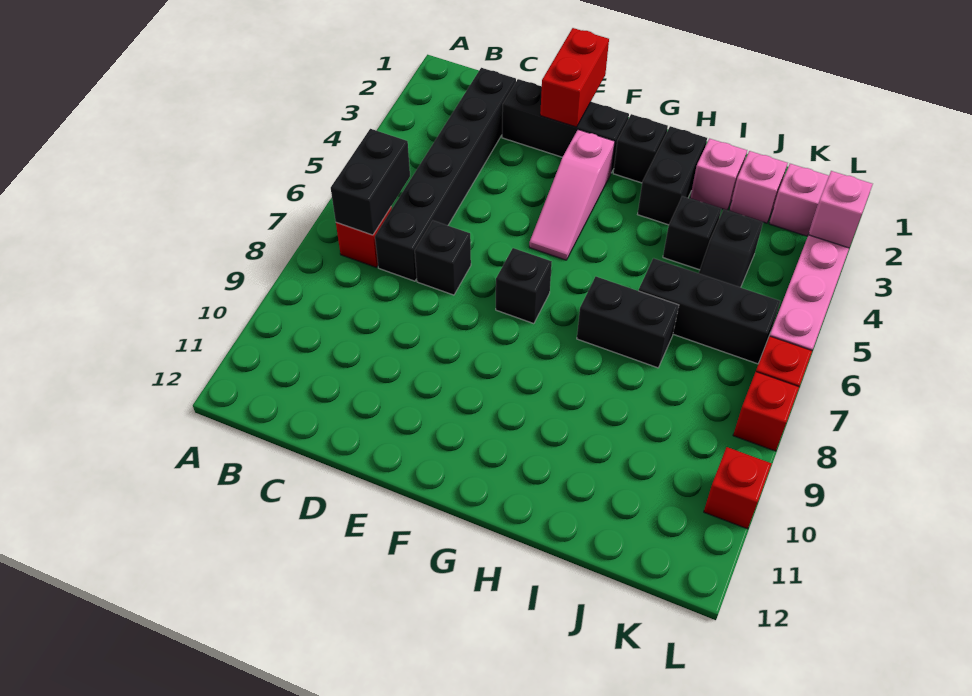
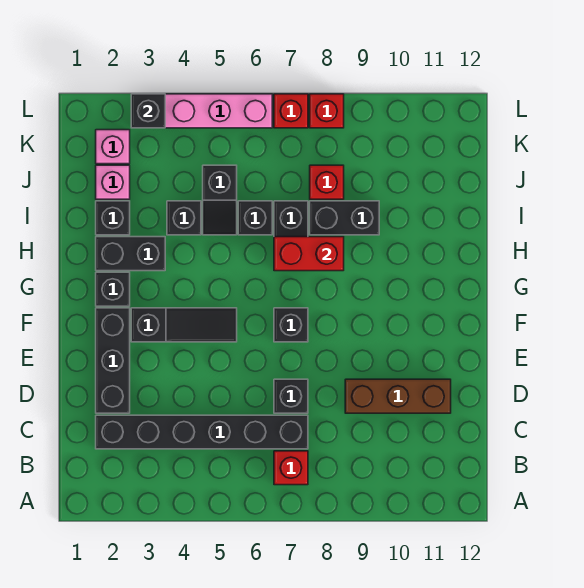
black 1x2 brick [331,129,410,235] -> black 1x2 brick moved to [310,201,379,235]
none -> brown 1x3 brick [345,379,451,413]
red 1x2 brick [540,28,609,127] -> red 1x2 brick moved to [274,237,344,271]
pink 1x3 slope [529,130,615,260] -> black 1x3 slope [131,308,237,342]
pink 1x1 brick [690,139,747,210] -> black 1x1 brick [96,201,130,235]
black 1x3 brick [639,258,780,364] -> black 1x1 brick [238,201,272,235]
black 1x2 slope [699,210,763,287] -> black 1x2 slope turned to [203,165,237,235]
pink 1x1 brick [808,171,873,248] -> black 1x1 brick [131,94,165,128]
red 1x1 brick [704,447,771,529] -> red 1x1 brick moved to [310,165,344,199]

